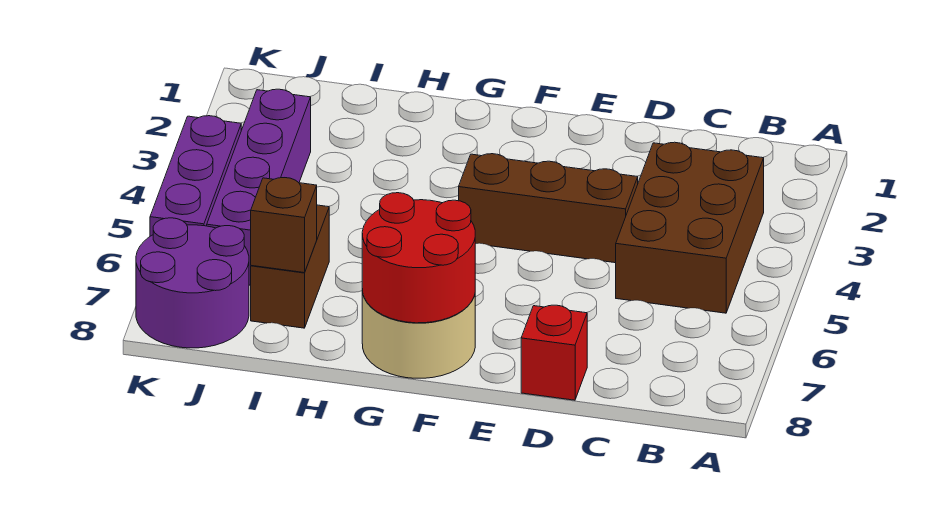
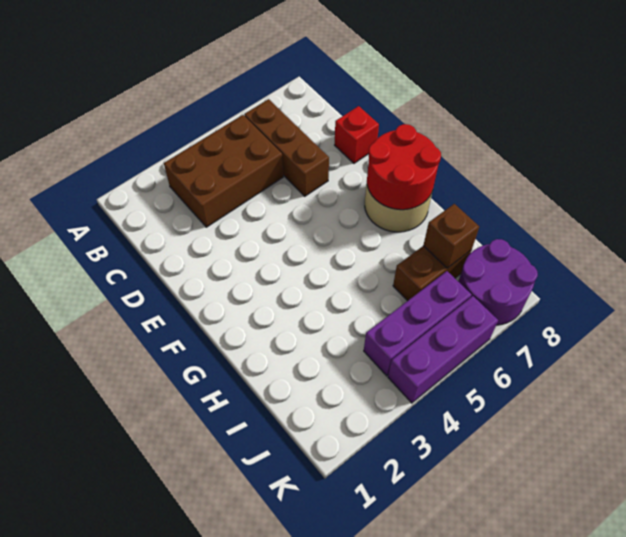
brown 1x3 brick [459,154,638,263] -> brown 1x3 brick moved to [244,99,329,196]
purple 1x4 brick [207,89,311,285] -> purple 1x3 brick [364,271,472,376]

